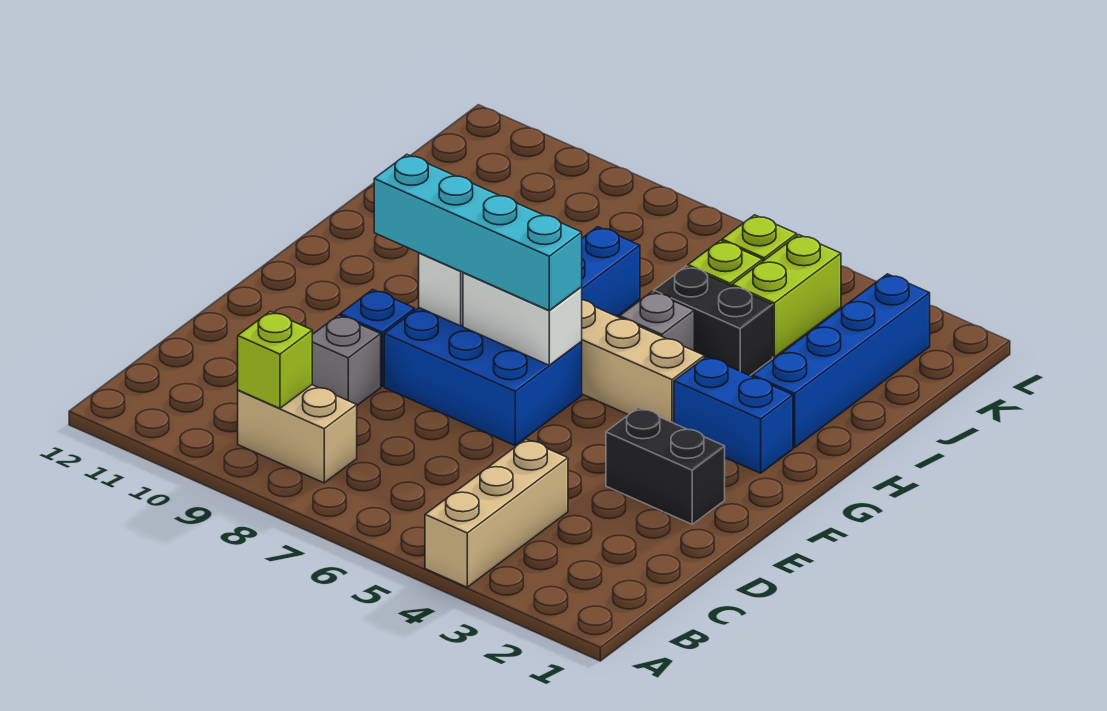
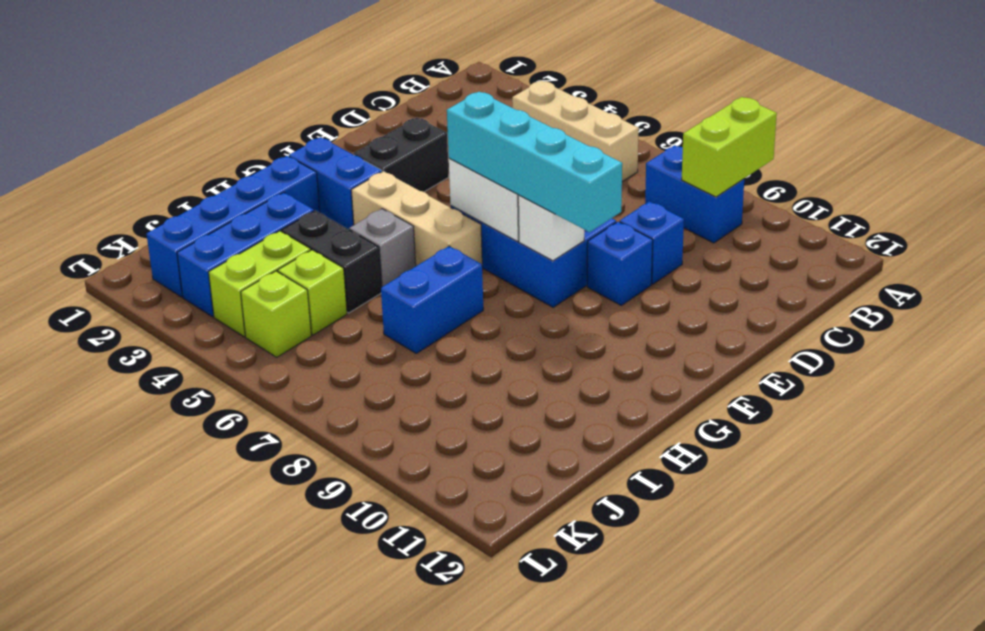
tan 1x3 brick [425,439,568,587] -> tan 1x3 brick turned to [512,81,639,182]
tan 1x2 brick [238,385,357,483] -> blue 1x2 brick [645,145,744,243]
lime 1x1 brick [238,311,312,408] -> lime 1x2 brick [682,97,777,197]
grey 1x1 brick [312,315,381,405] -> blue 1x1 brick [620,201,684,284]
black 1x2 brick [606,408,725,524] -> black 1x2 brick turned to [353,117,449,192]
none -> blue 1x3 brick [177,192,314,317]

